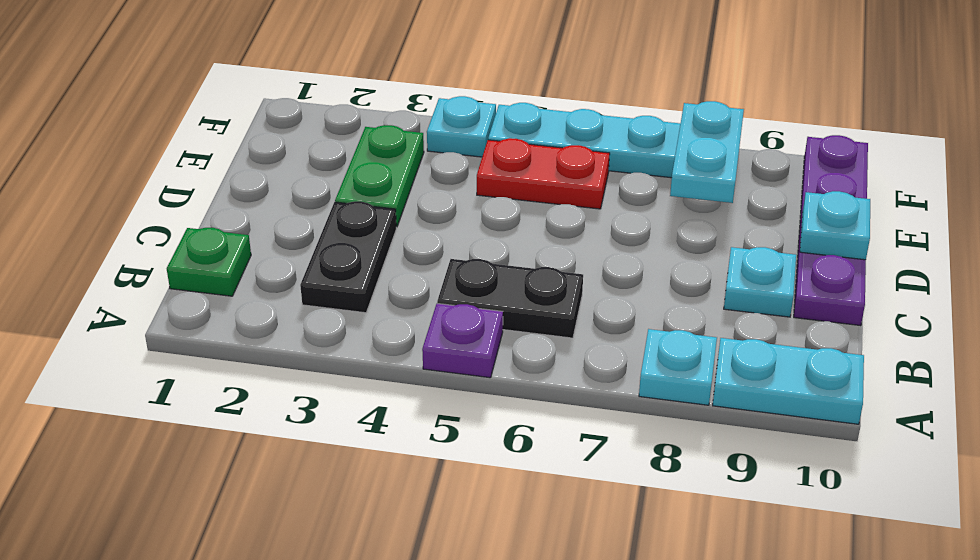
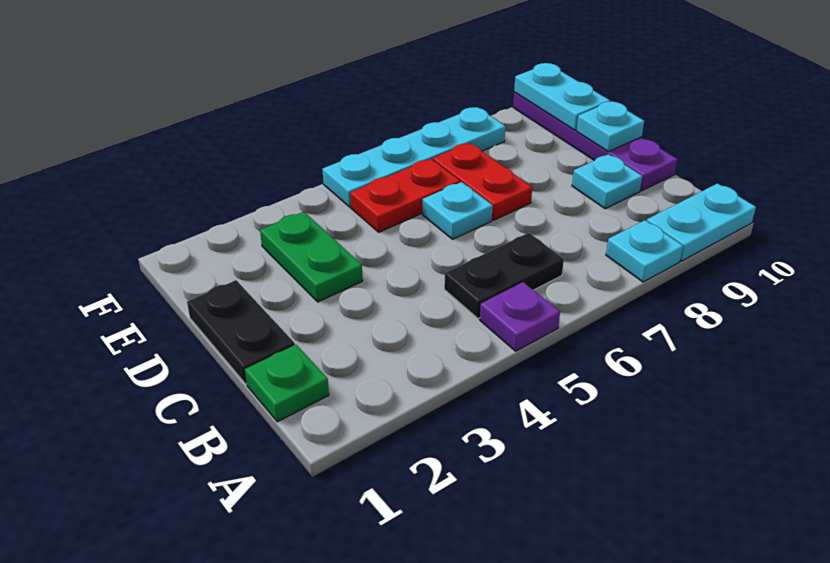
black 1x2 plate [300,201,396,313] -> black 1x2 plate moved to [187,280,295,384]
none -> red 1x2 plate [433,143,532,220]
cyan 1x2 plate [670,101,744,203] -> cyan 1x2 plate moved to [514,63,610,130]
cyan 1x1 plate [427,96,496,157] -> cyan 1x1 plate moved to [423,182,493,239]

